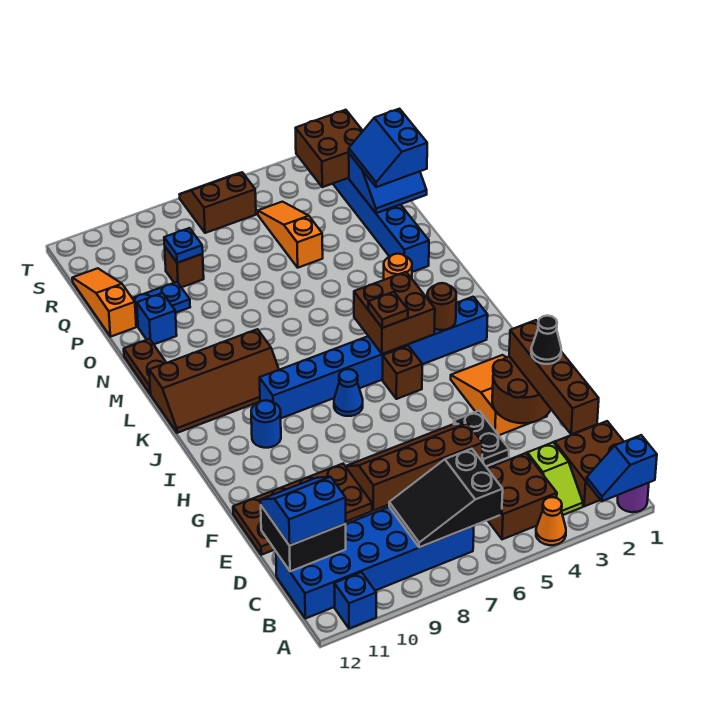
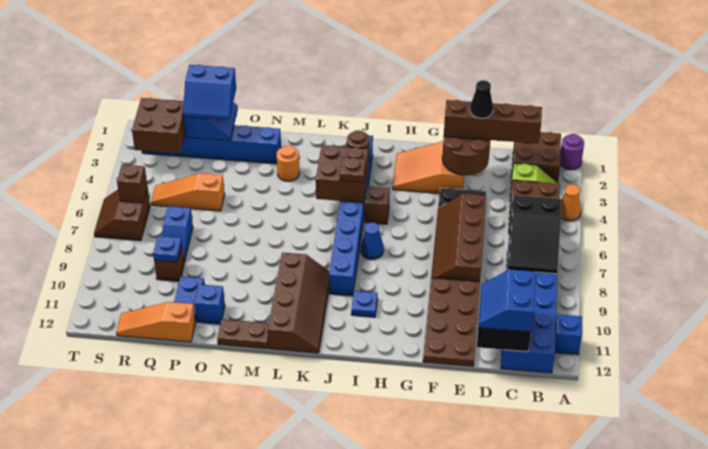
blue 1x2 slope [586,435,657,501] -> blue 1x2 slope moved to [163,206,193,262]
blue 1x1 round brick [251,400,281,448] -> blue 1x1 plate [351,291,378,317]
none -> brown 1x1 brick [117,165,147,203]

